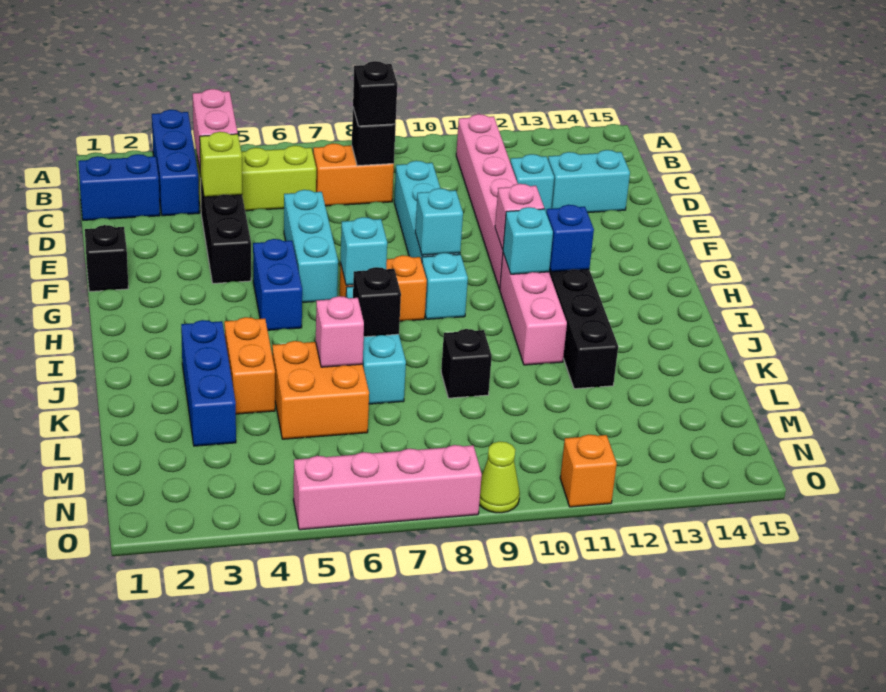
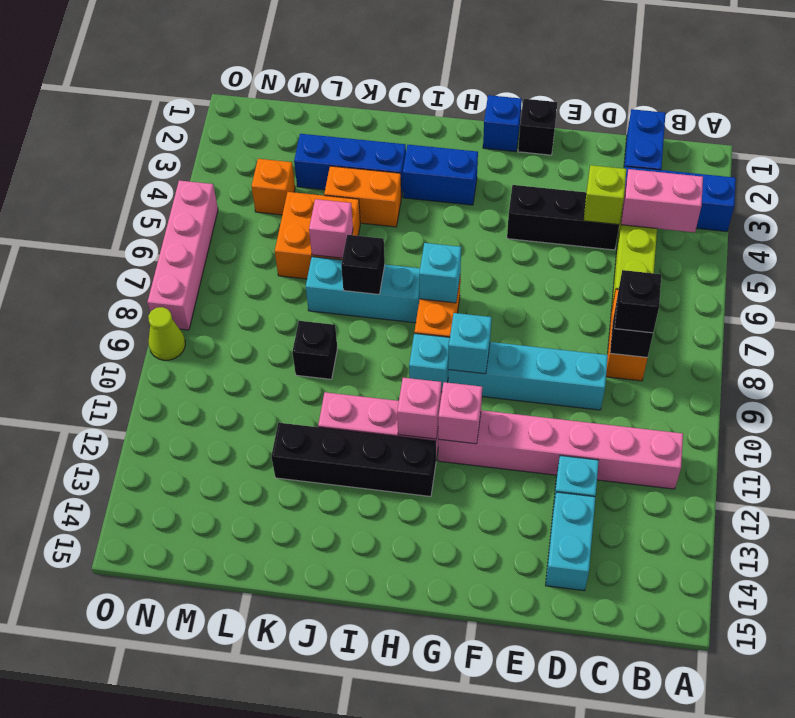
cyan 1x3 brick [284,190,338,302] -> none
blue 1x2 brick [253,239,302,330] -> blue 1x2 brick moved to [403,145,478,205]
cyan 1x1 brick [503,207,553,274] -> pink 1x1 brick [397,378,441,439]
blue 1x1 brick [546,205,594,272] -> blue 1x1 brick moved to [483,95,522,152]
orange 1x1 brick [560,434,617,507] -> orange 1x1 brick moved to [252,159,295,215]

